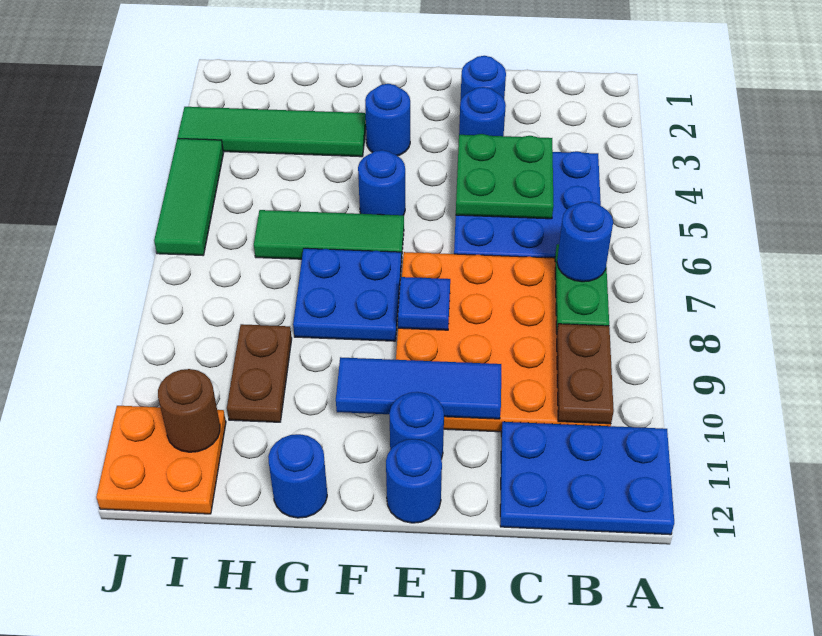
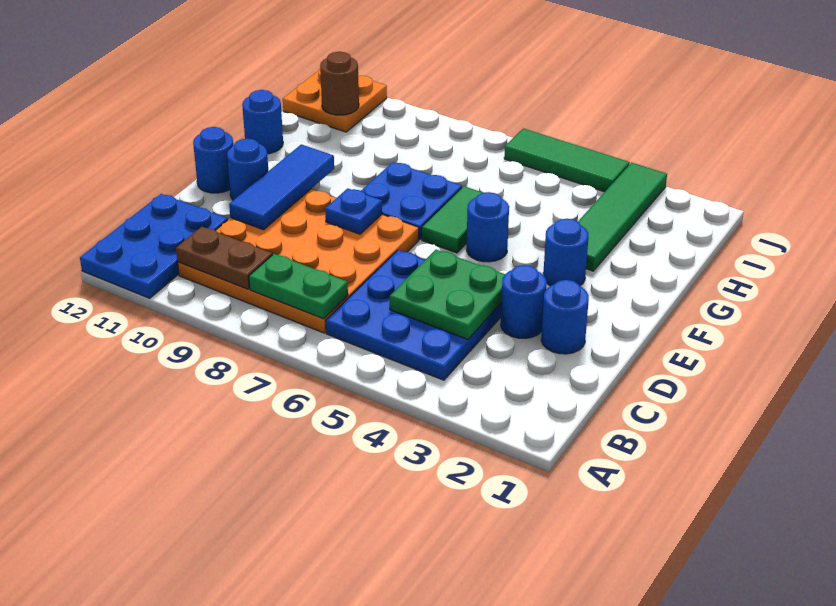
blue 1x1 round brick [557,202,613,282] -> none
green 1x3 tile [254,210,404,263] -> green 1x2 tile [422,186,483,253]
brown 1x2 plate [227,324,292,422] -> none

